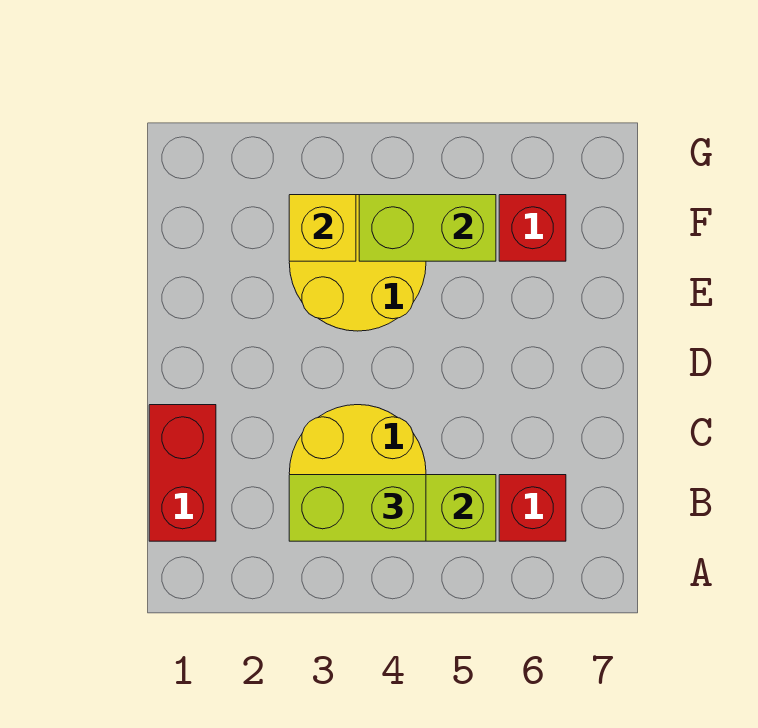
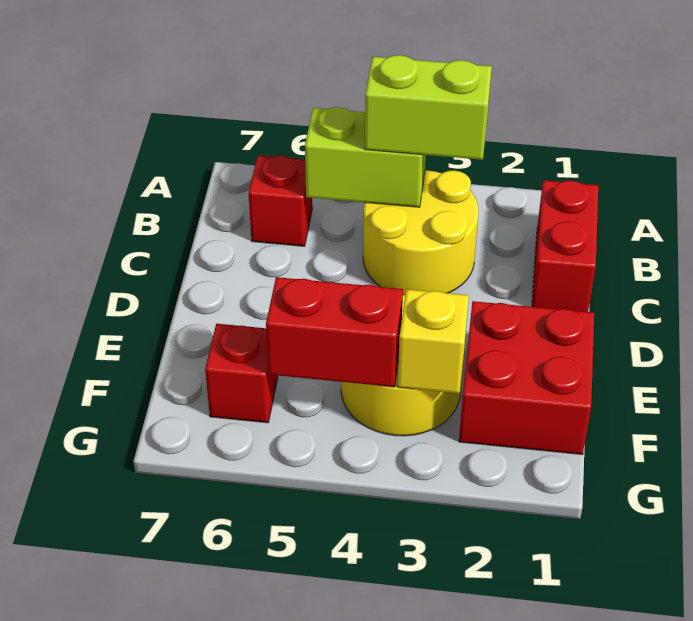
none -> red 2x2 brick [459,301,594,454]
lime 1x2 brick [359,195,496,261] -> red 1x2 brick [266,277,403,387]

